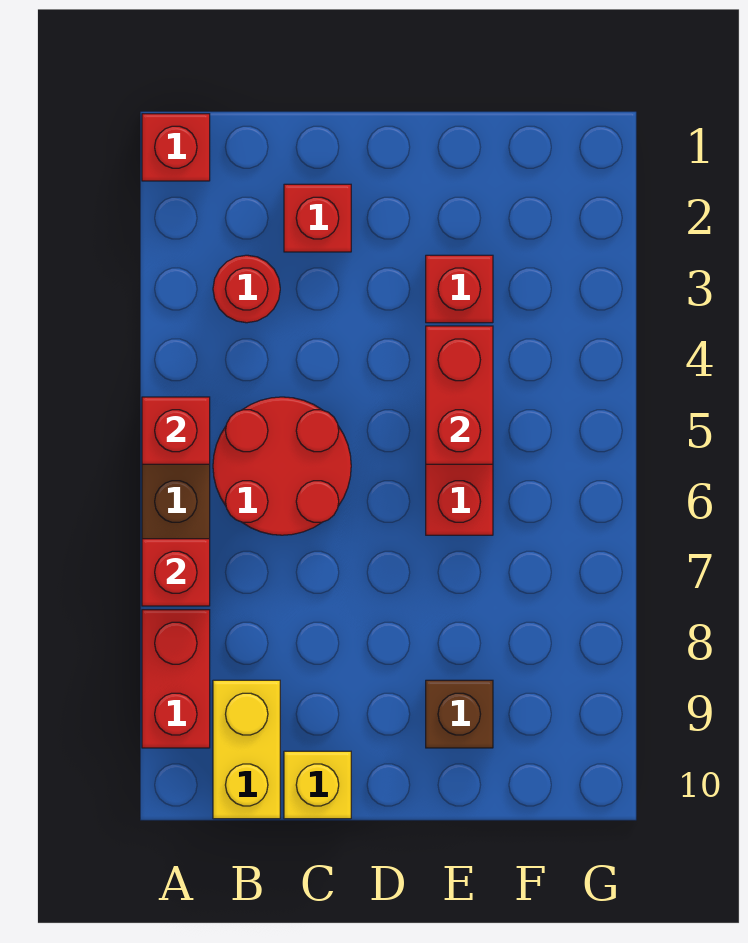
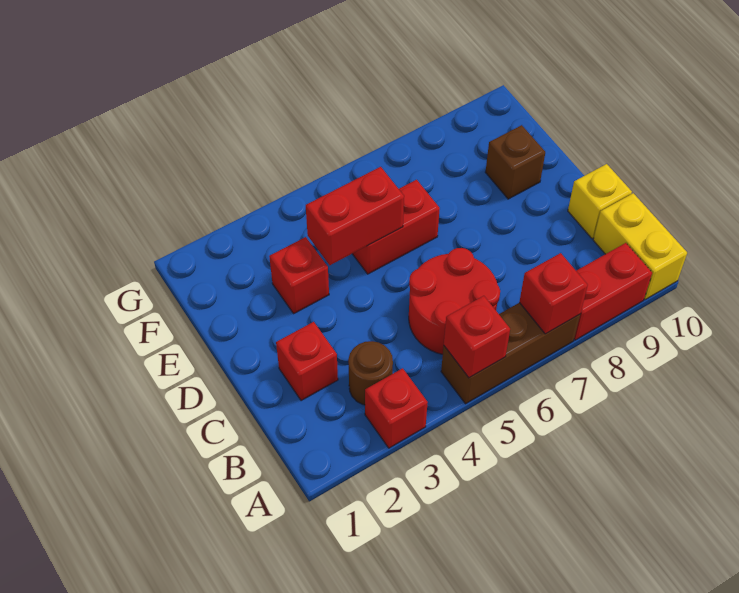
red 1x1 brick [142,114,210,181] -> red 1x1 brick moved to [365,368,428,448]
red 1x1 round brick [213,255,280,323] -> brown 1x1 round brick [348,341,393,405]
yellow 1x2 brick [213,680,280,819] -> yellow 1x2 brick turned to [593,193,687,300]

